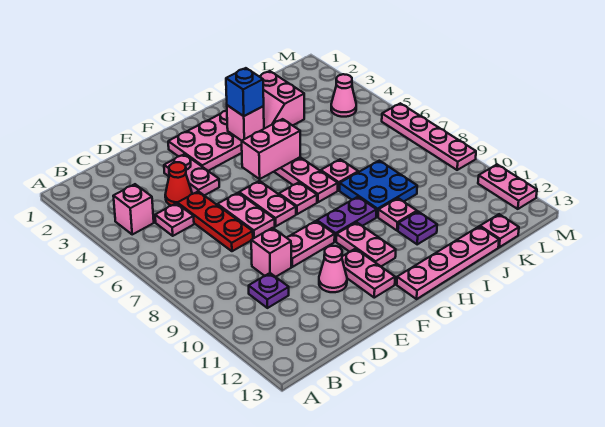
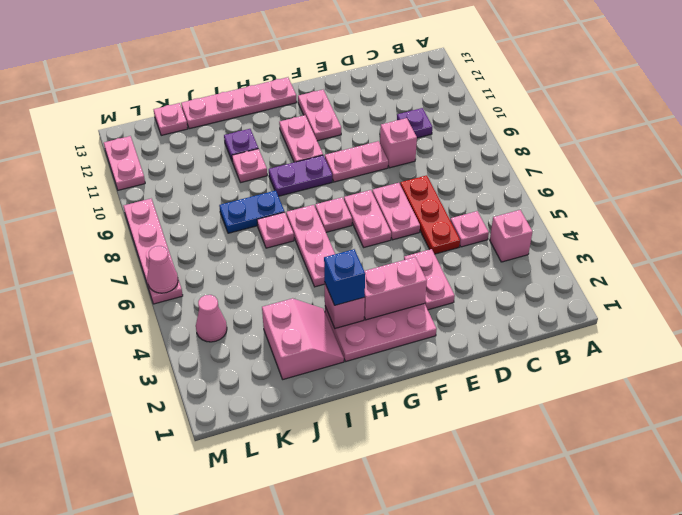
red 1x1 cone [165,162,192,206] -> none
pink 1x1 cone [319,246,347,292] -> pink 1x1 cone moved to [147,246,178,293]
pink 1x2 brick [242,119,300,179] -> pink 1x2 brick moved to [364,257,427,320]
blue 2x2 plate [340,161,417,217] -> blue 1x2 plate [219,191,284,233]

